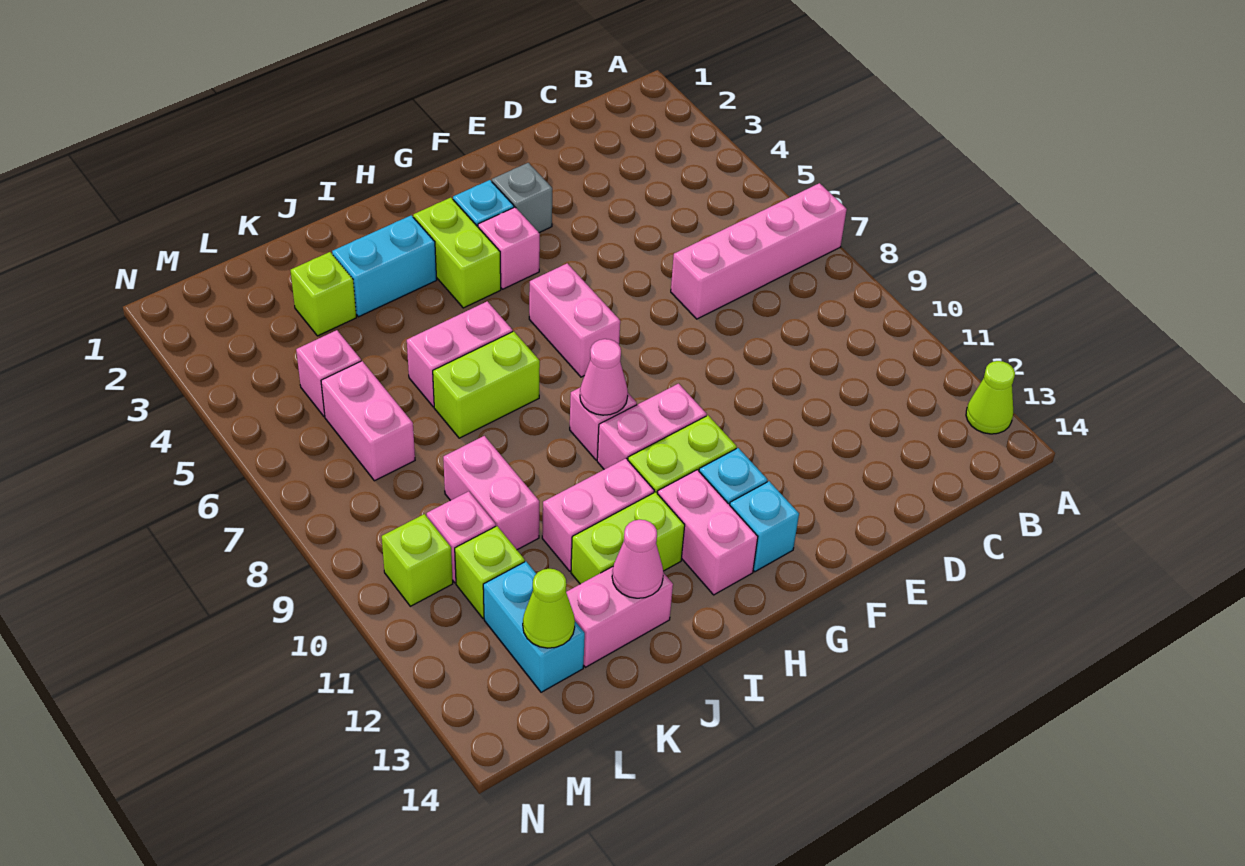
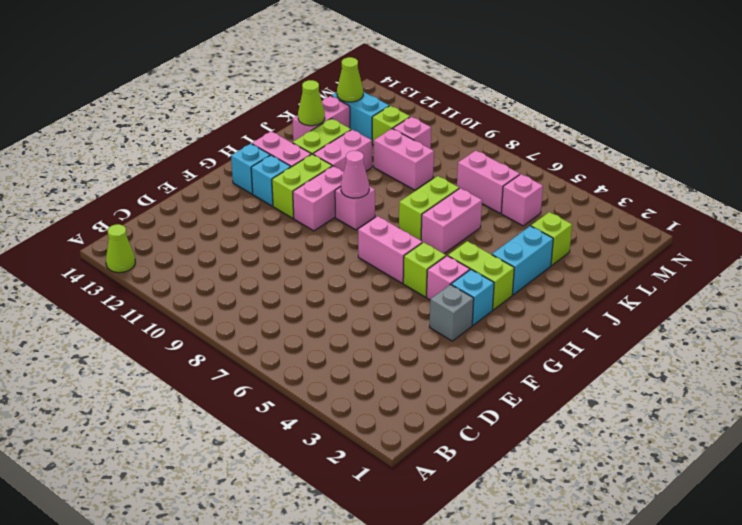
pink 1x4 brick [671,183,847,319] -> none
pink 1x1 cone [612,520,663,598] -> lime 1x1 cone [298,80,325,126]
lime 1x1 brick [382,514,453,606] -> lime 1x1 brick moved to [403,242,446,297]

